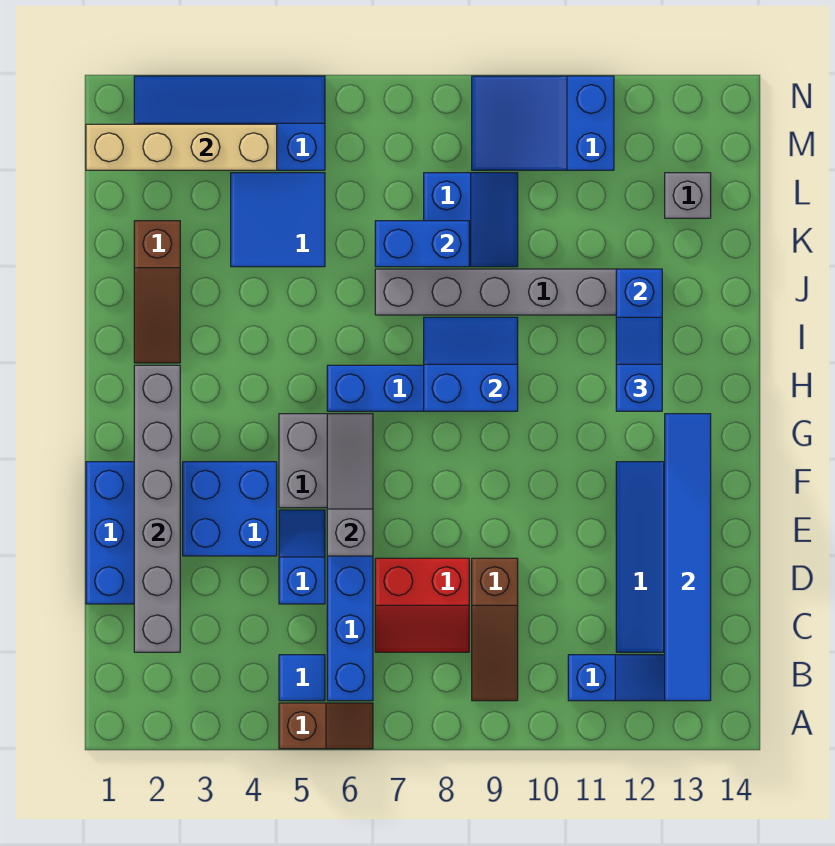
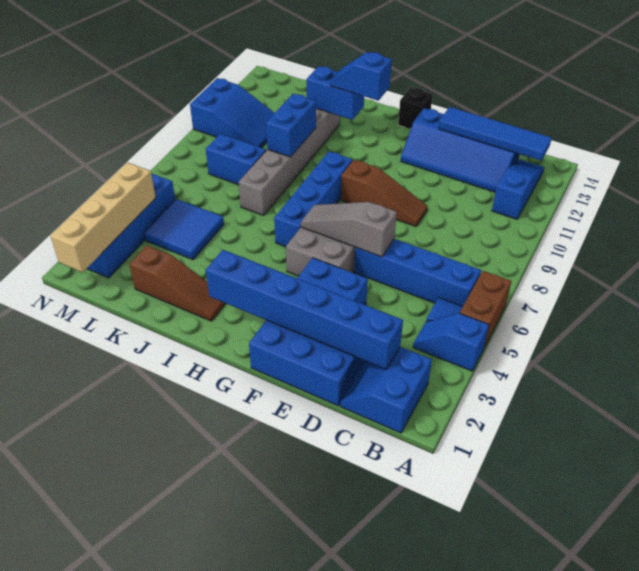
brown 1x2 slope [279,703,373,749] -> brown 1x2 brick [460,271,511,347]
brown 1x3 slope [472,558,518,701] -> brown 1x3 slope moved to [341,160,428,226]
blue 1x6 tile [665,414,711,701] -> blue 1x4 tile [439,107,552,161]
grey 1x6 brick [134,365,180,652] -> blue 1x6 brick [206,250,403,369]
red 2x2 slope [375,558,469,652] -> none
blue 1x2 slope [279,510,325,604] -> blue 1x2 slope moved to [413,313,489,371]
none -> black 1x1 brick [398,87,433,129]
blue 2x2 slope [424,317,518,411] -> blue 2x2 slope moved to [340,347,432,433]
blue 1x2 brick [375,221,469,267] -> blue 1x2 brick moved to [266,94,316,157]
grey 1x1 brick [665,173,711,218] -> none
blue 2x3 slope [472,76,614,170] -> blue 2x3 slope turned to [190,78,274,148]

